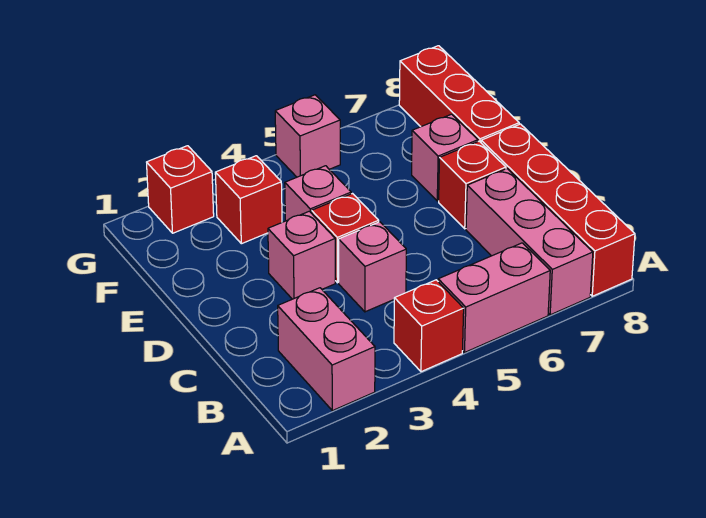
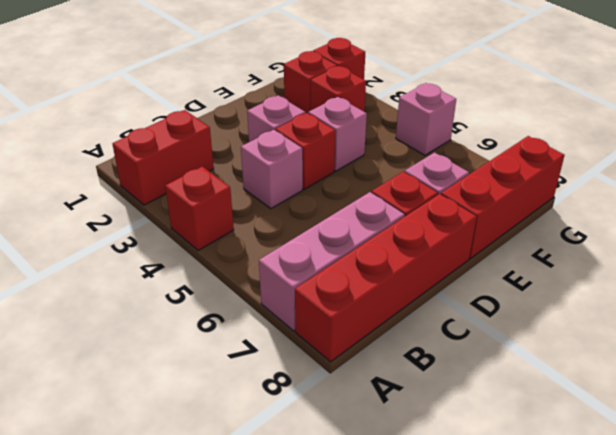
pink 1x2 brick [278,288,375,411] -> red 1x2 brick [113,110,214,205]
pink 1x2 brick [438,243,550,352] -> none
none -> red 1x1 brick [284,51,337,113]

